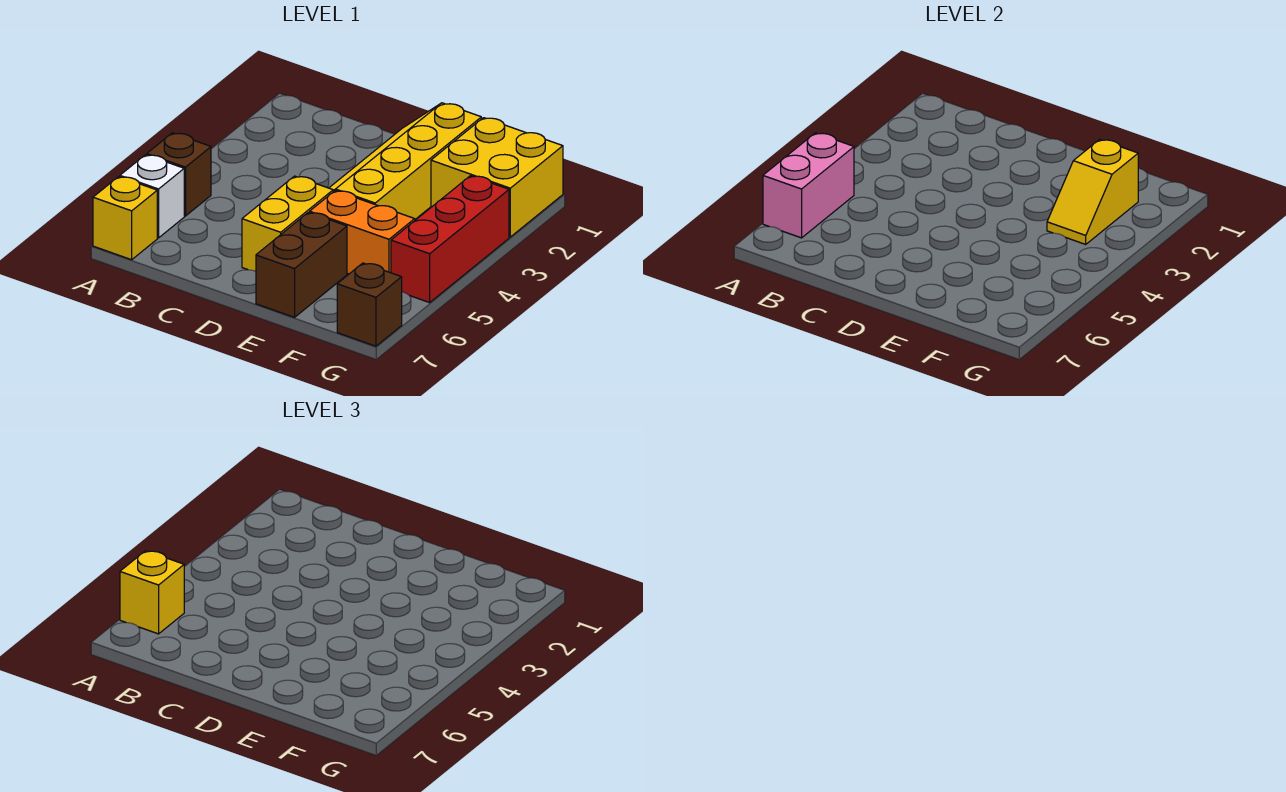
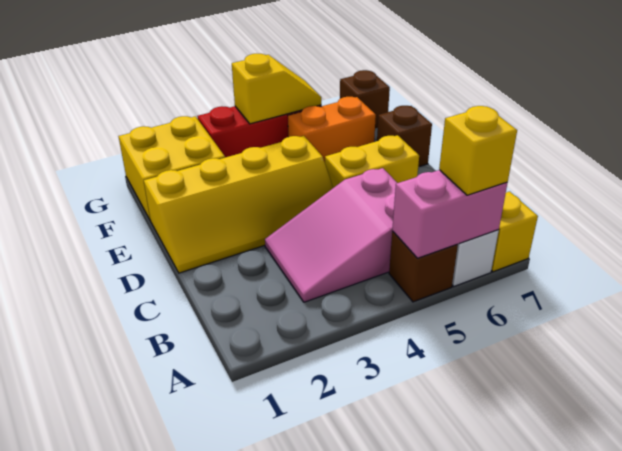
none -> pink 2x3 slope [265,168,397,302]
orange 1x2 brick [310,191,415,274] -> orange 1x2 brick turned to [288,97,376,162]
brown 1x2 brick [256,212,347,317] -> brown 1x1 brick [377,106,432,167]
yellow 1x2 slope [1047,139,1138,244] -> yellow 1x2 slope moved to [232,54,321,124]

